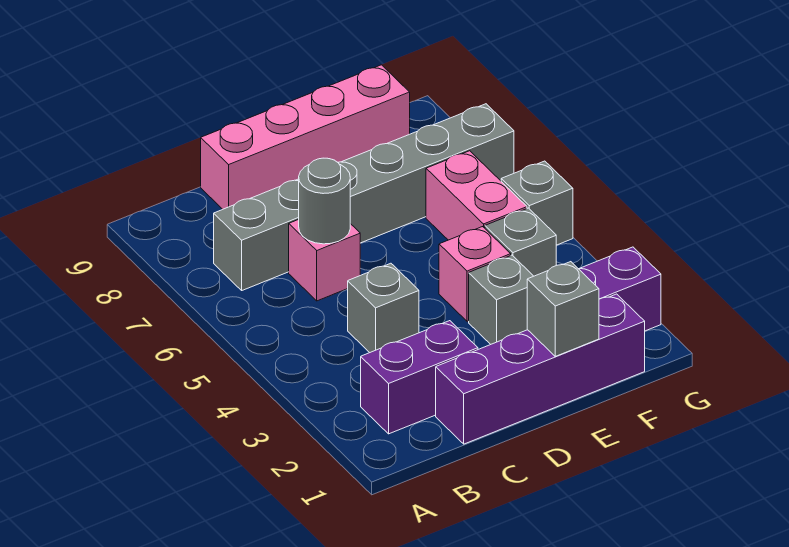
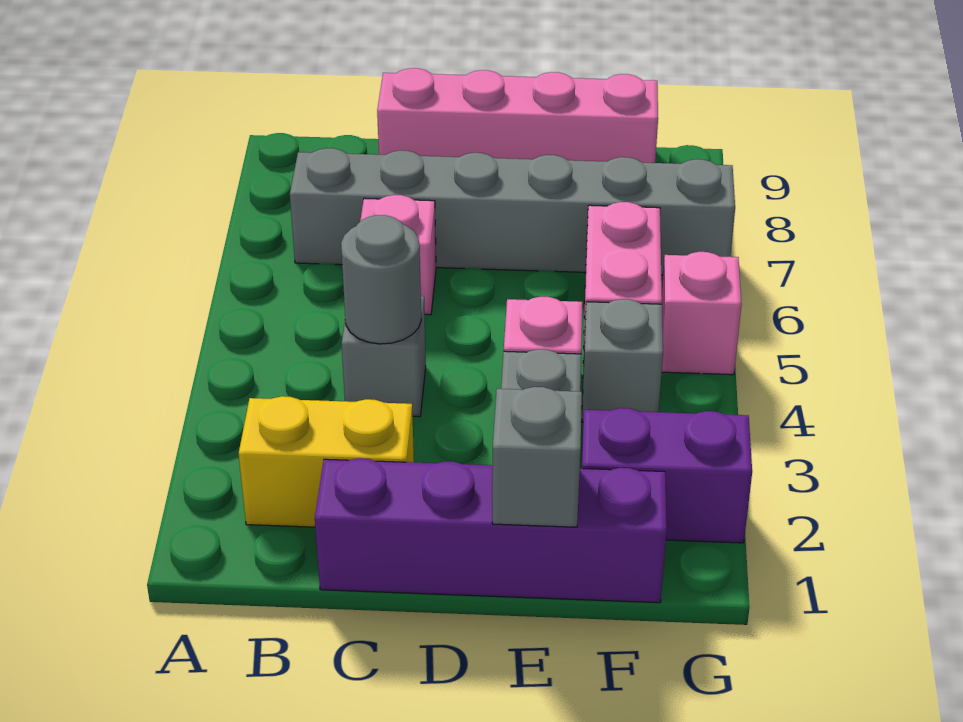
purple 1x2 brick [361,321,478,434] -> yellow 1x2 brick [239,396,414,527]
grey 1x1 round brick [299,158,350,244] -> grey 1x1 round brick moved to [341,215,421,344]
grey 1x1 brick [501,161,573,245] -> pink 1x1 brick [662,252,742,375]

